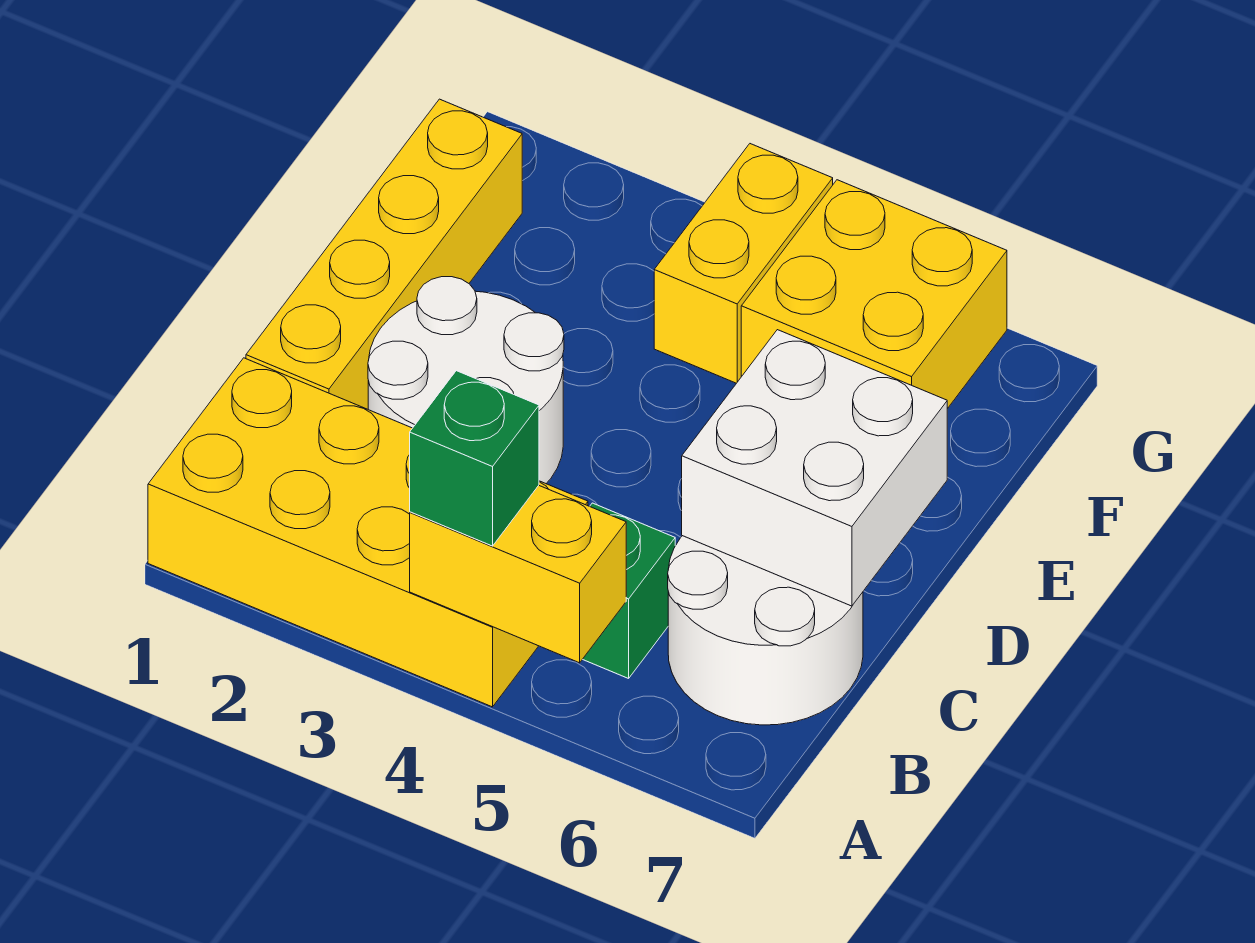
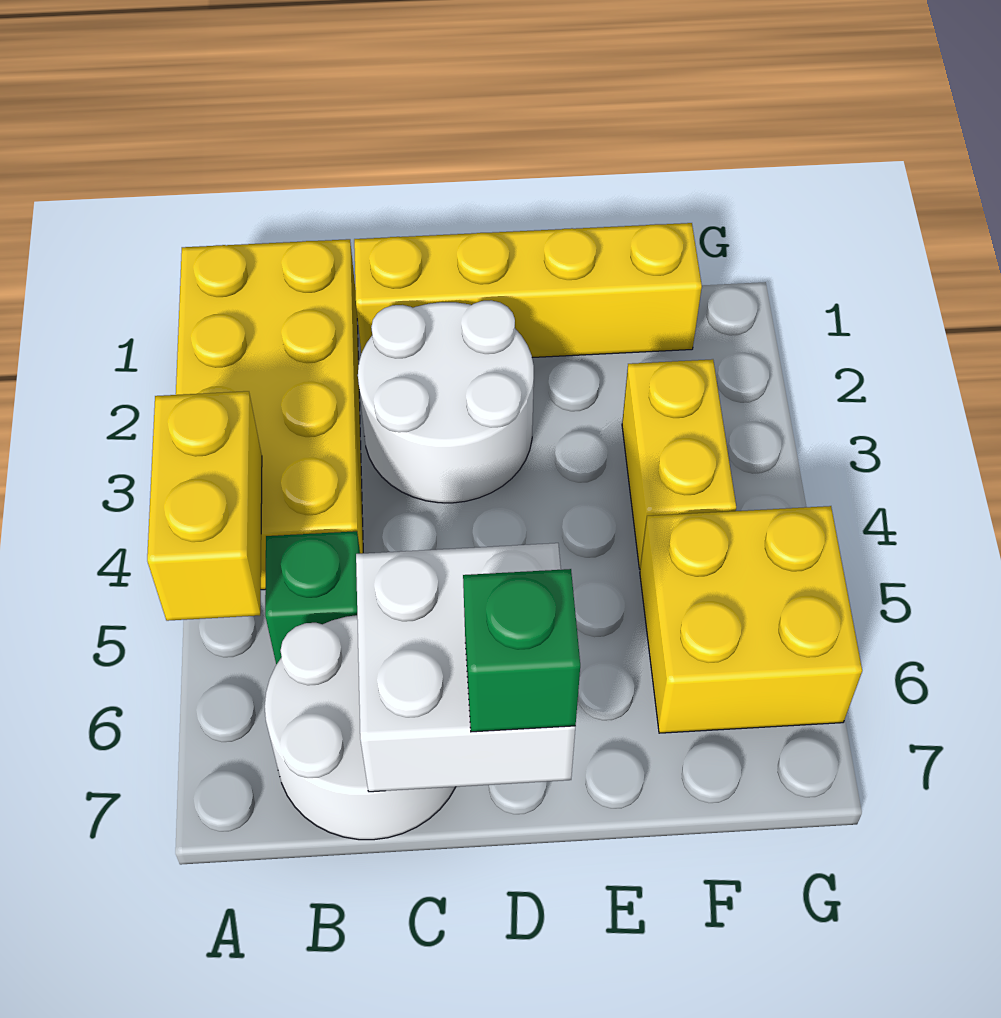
green 1x1 brick [410,371,539,546] -> green 1x1 brick moved to [463,569,580,732]
yellow 1x2 brick [654,144,833,383] -> yellow 1x2 brick turned to [622,359,736,569]

